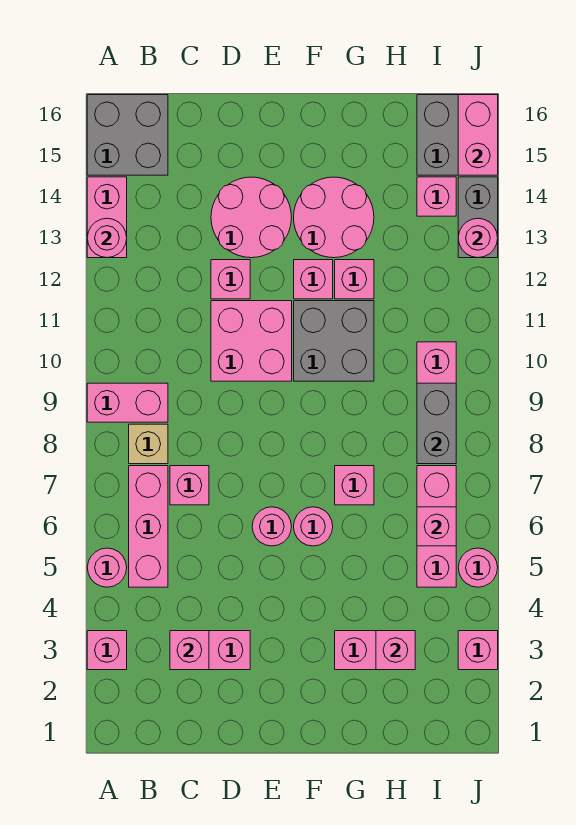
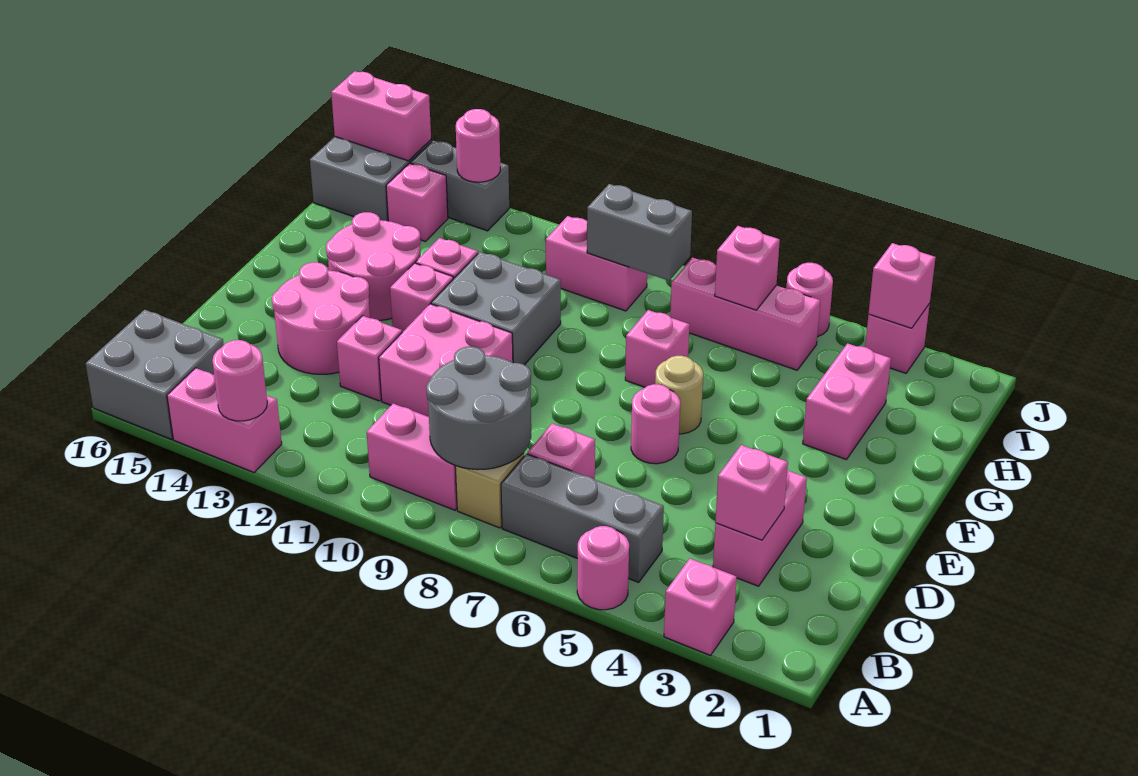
pink 1x2 brick [87,383,168,422] -> pink 1x2 brick turned to [367,404,457,510]
pink 1x3 brick [129,466,168,587] -> grey 1x3 brick [501,454,664,582]
none -> grey 2x2 round brick [426,347,531,470]
pink 1x1 round brick [294,507,333,546] -> tan 1x1 round brick [655,356,703,434]
pink 1x1 brick [376,631,415,670] -> pink 1x1 brick moved to [868,243,936,328]

